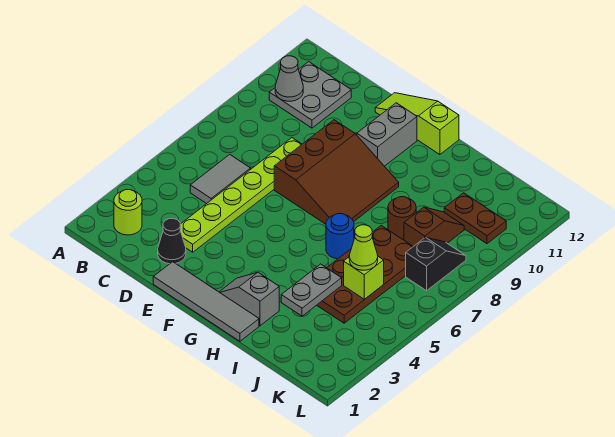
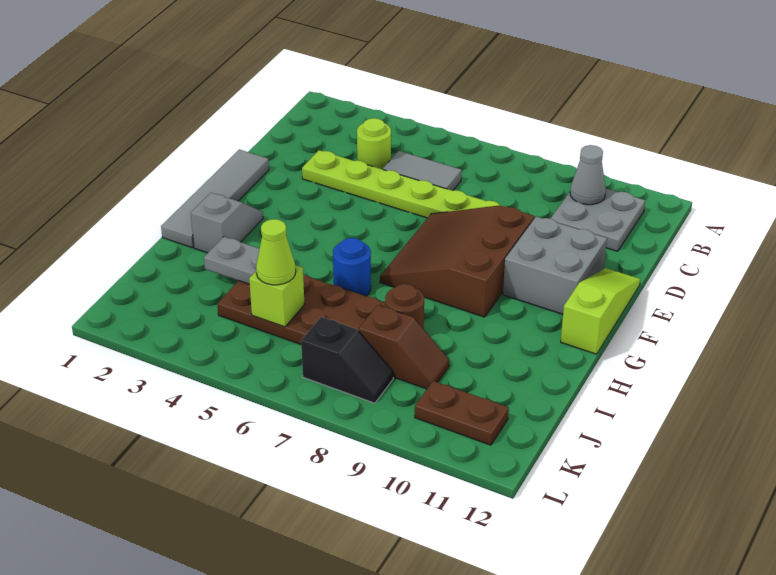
lime 1x1 round brick [114,190,142,235] -> lime 1x1 round brick moved to [357,118,391,169]
black 1x1 cone [158,219,186,264] -> none
brown 3x3 slope [274,120,399,224] -> brown 3x3 slope turned to [380,205,534,317]
grey 1x2 brick [357,103,417,166] -> grey 2x2 brick [503,216,607,314]
brown 1x2 plate [444,193,506,244] -> brown 1x2 plate turned to [415,381,509,445]

